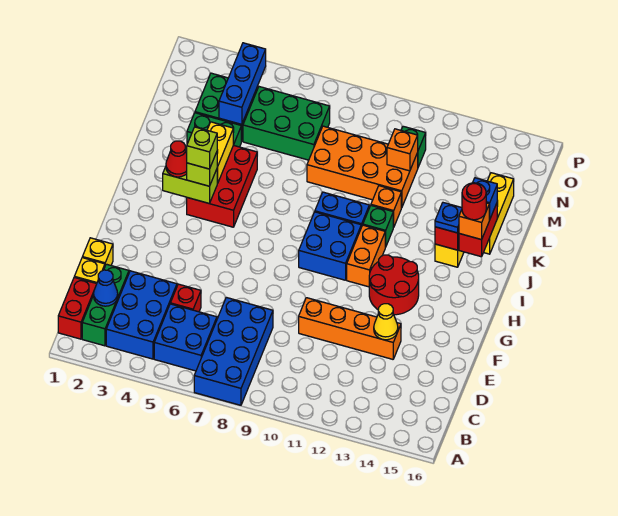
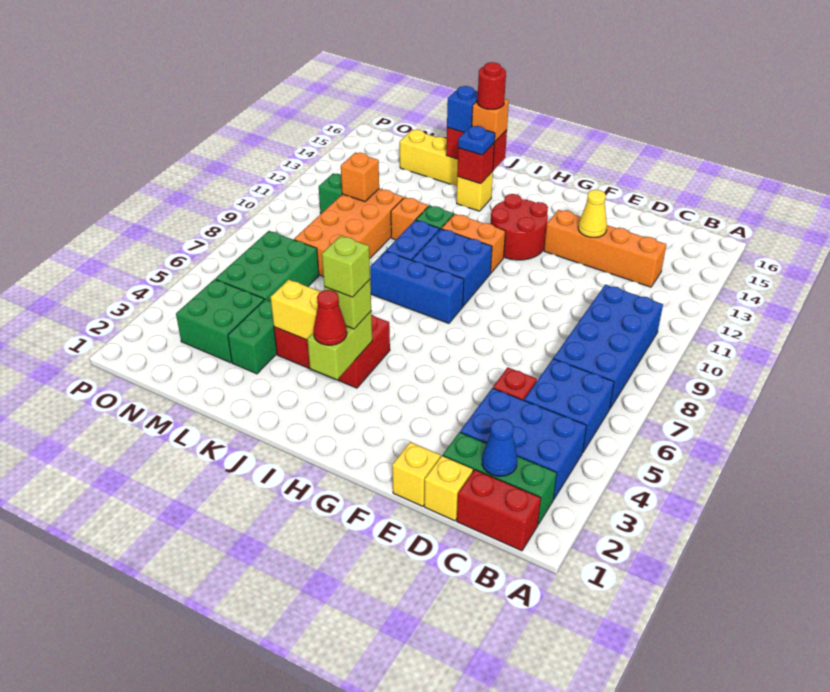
blue 2x4 brick [194,297,273,405] -> blue 2x4 brick turned to [553,285,663,408]
orange 1x4 brick [299,298,401,359] -> orange 1x4 brick turned to [544,210,667,287]
blue 1x3 brick [219,43,266,124] -> blue 1x3 brick moved to [370,251,464,323]

